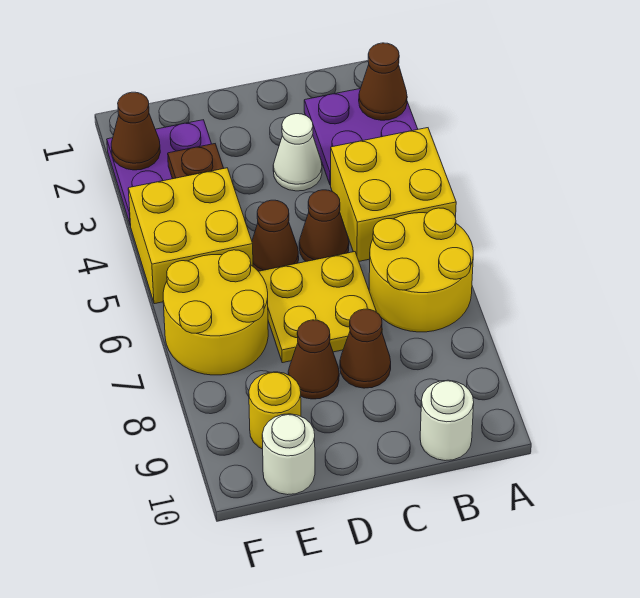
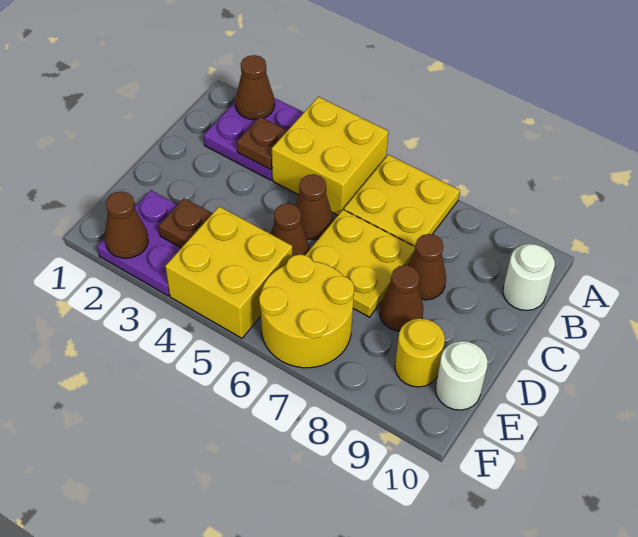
yellow 2x2 round brick [369,208,473,332] -> yellow 2x2 plate [344,155,460,247]
none -> brown 1x1 plate [237,117,288,169]
white 1x1 cone [273,114,322,191] -> none

